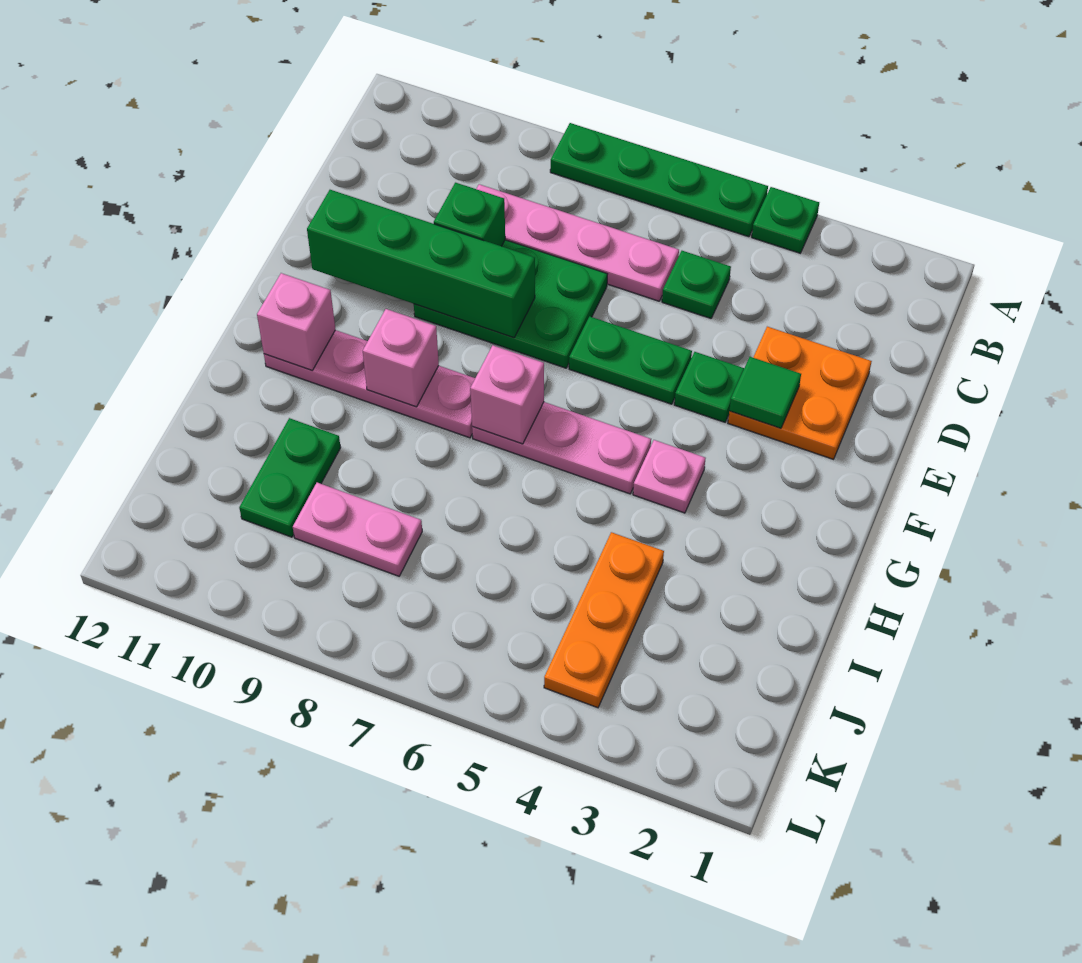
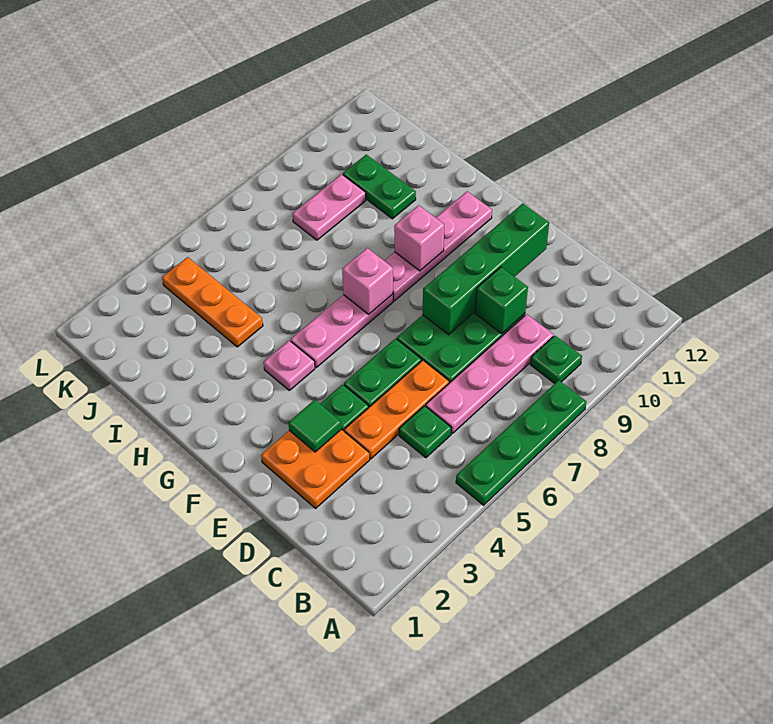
green 1x1 plate [752,187,819,253] -> green 1x1 plate moved to [530,336,582,384]
none -> orange 1x3 plate [344,360,449,459]
pink 1x1 brick [257,273,335,370] -> none

